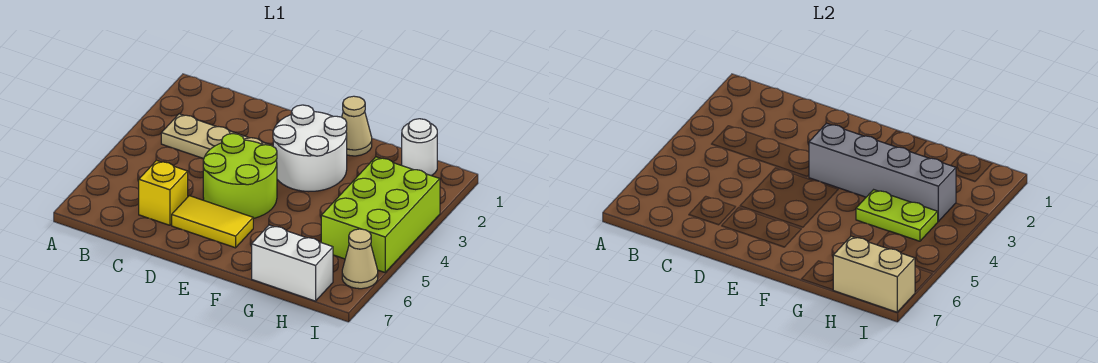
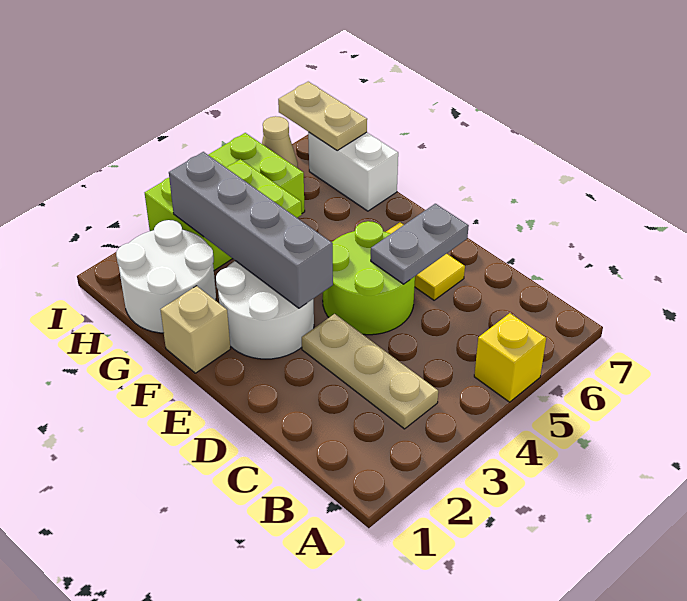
yellow 1x1 brick [139,160,188,225] -> yellow 1x1 brick moved to [474,313,546,402]
none -> grey 1x2 plate [371,204,469,284]
tan 1x1 cone [342,96,372,156] -> tan 1x1 brick [161,286,230,373]
white 1x1 round brick [402,119,437,176] -> white 2x2 round brick [116,220,216,333]
tan 1x2 brick [833,236,915,312] -> tan 1x2 plate [278,82,367,150]

